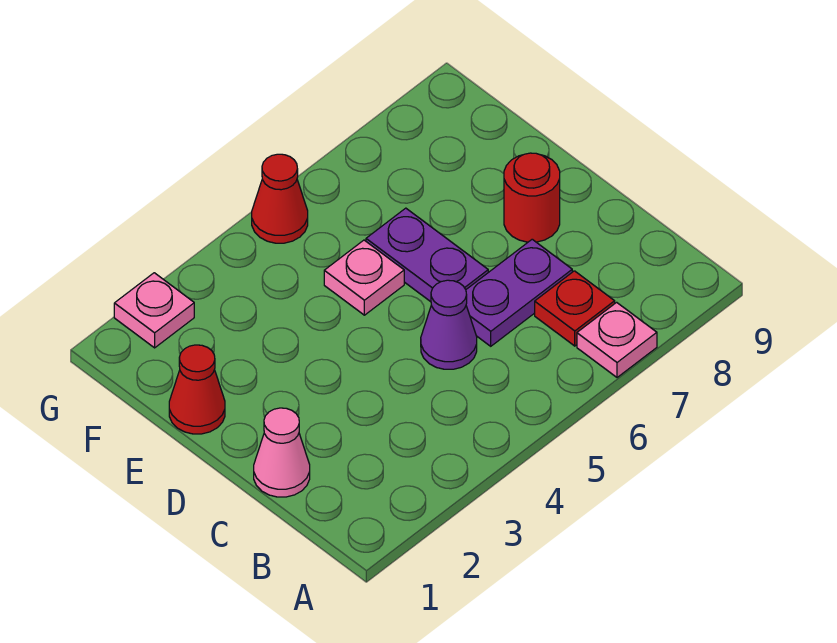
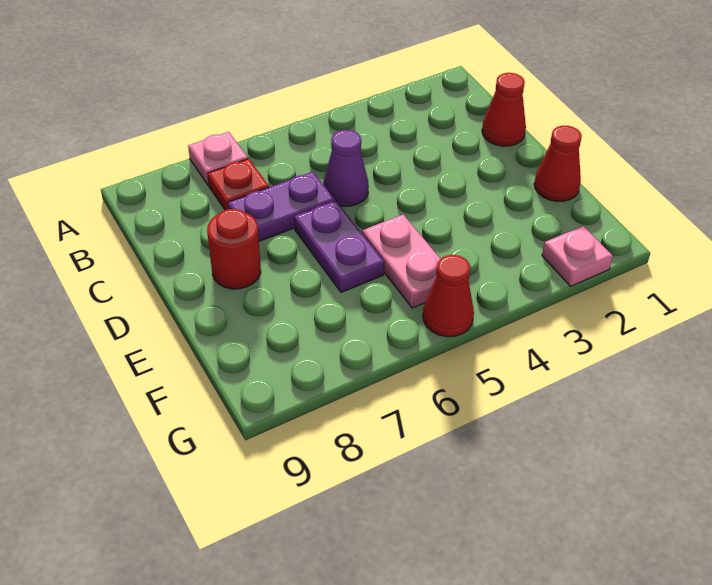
pink 1x1 cone [254,408,310,497] -> red 1x1 cone [482,73,526,146]
pink 1x1 plate [324,240,404,315] -> pink 1x2 plate [362,215,440,308]

